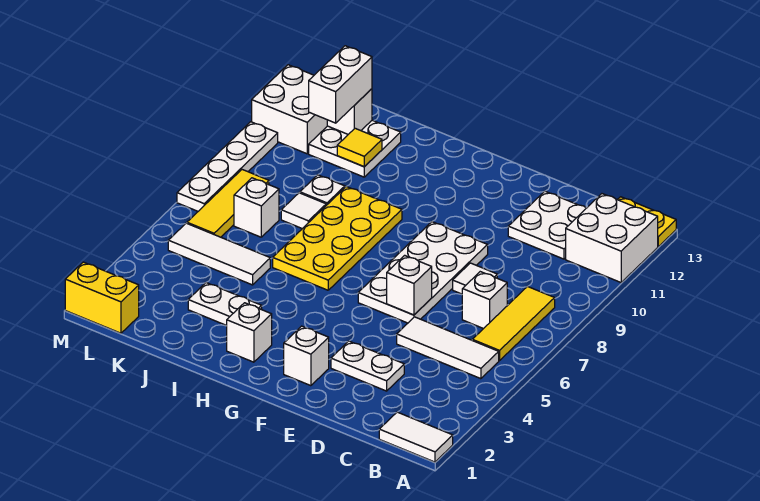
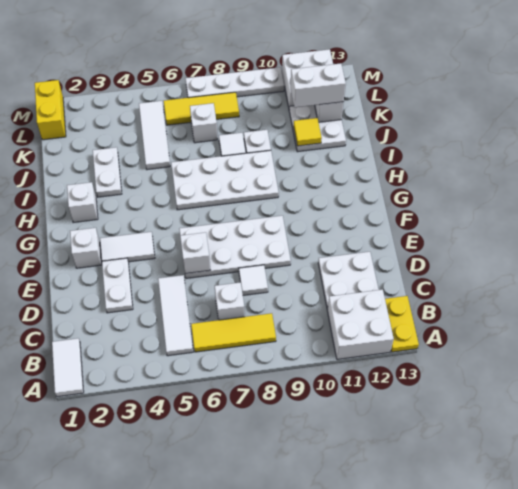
none -> white 1x2 tile [100,232,155,262]
yellow 2x4 plate [273,186,402,290] -> white 2x4 plate [171,150,279,210]

